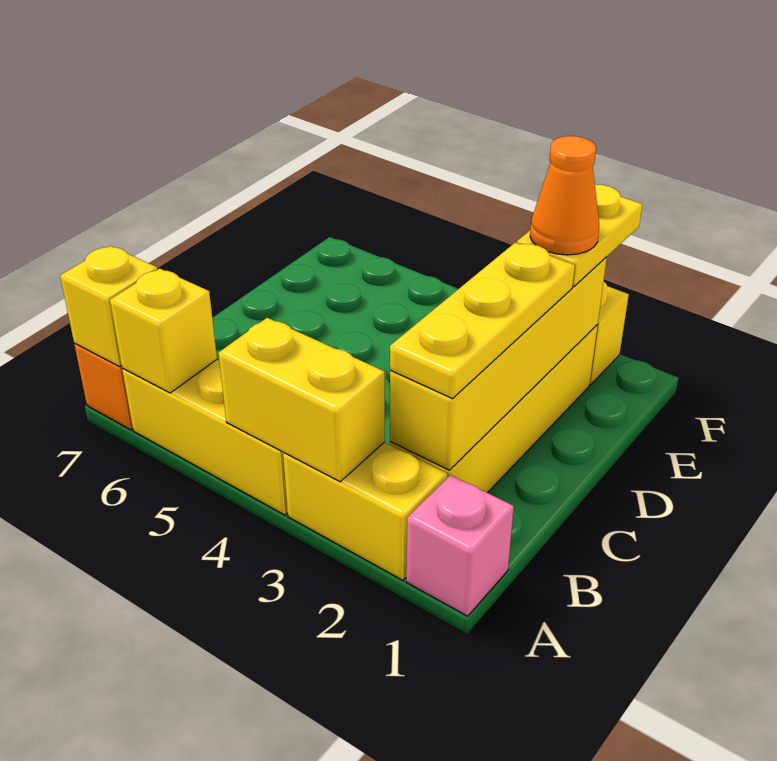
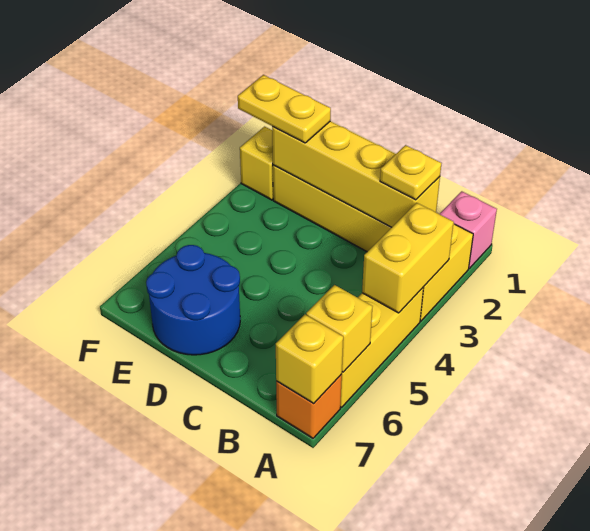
yellow 1x3 plate [390,243,575,399] -> yellow 1x1 plate [380,145,442,200]
none -> blue 2x2 round brick [146,245,240,355]
orange 1x1 cone [530,136,599,255] -> none

